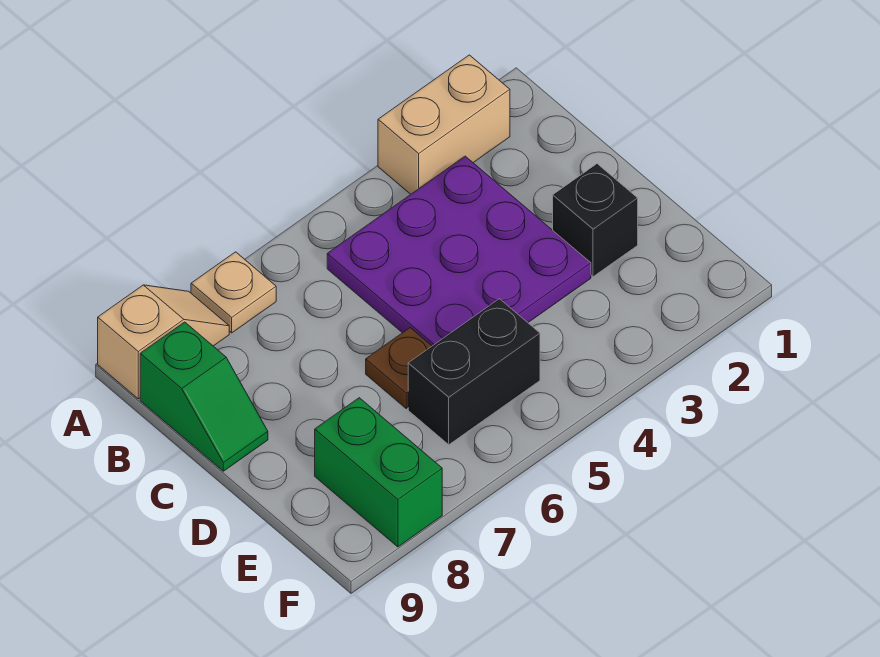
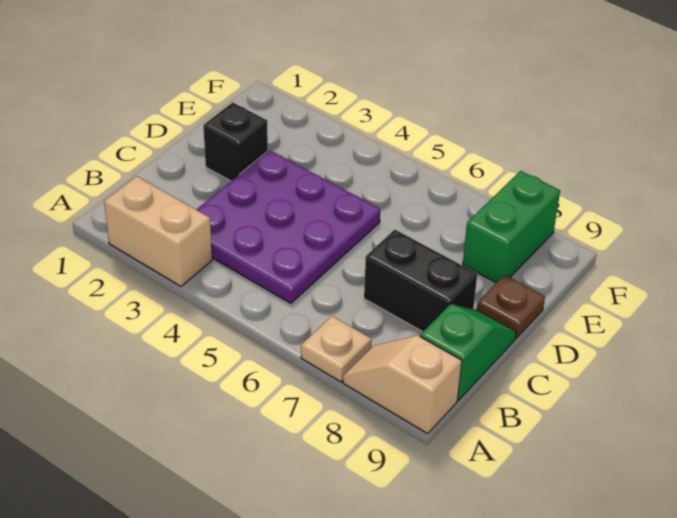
brown 1x1 plate [366,328,432,408] -> brown 1x1 plate moved to [477,275,545,338]
black 1x2 brick [408,299,540,445] -> black 1x2 brick moved to [364,230,477,332]

